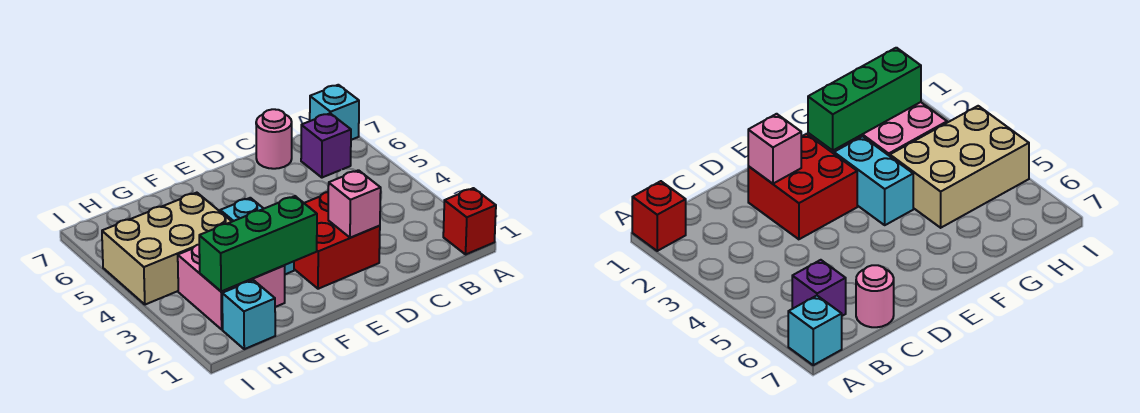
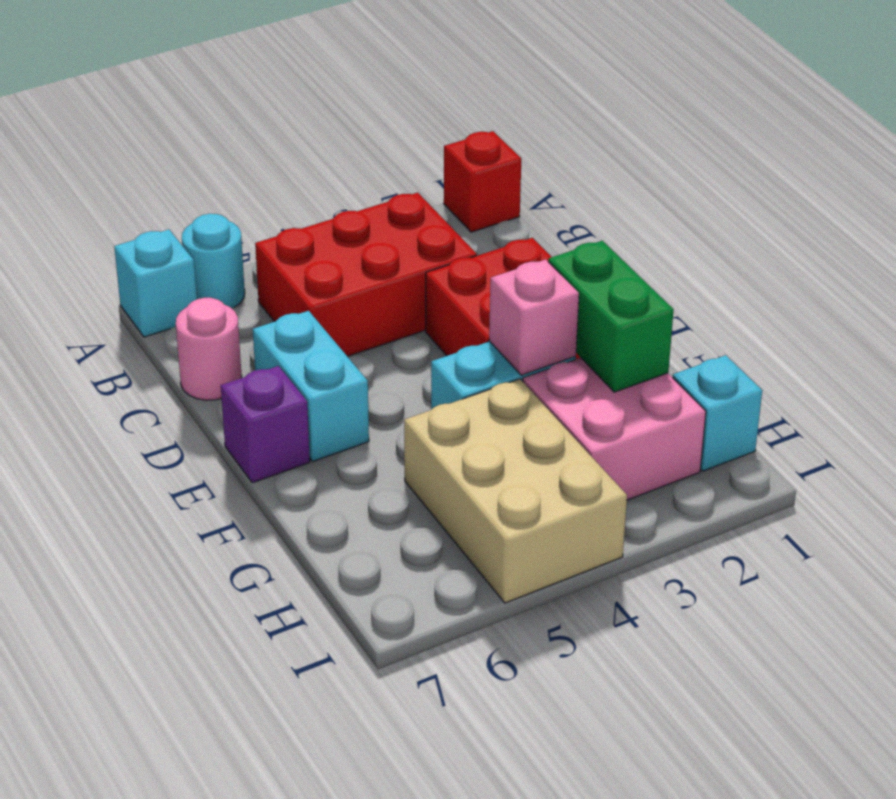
none -> cyan 1x1 round brick [182,214,245,308]
none -> red 2x3 brick [255,193,477,357]
purple 1x1 brick [301,113,351,178] -> purple 1x1 brick moved to [221,366,310,483]
pink 1x1 brick [328,170,381,238] -> pink 1x1 brick moved to [489,259,579,375]
none -> cyan 1x2 brick [253,311,369,461]
green 1x3 brick [199,196,317,291] -> green 1x2 brick [548,241,674,392]

